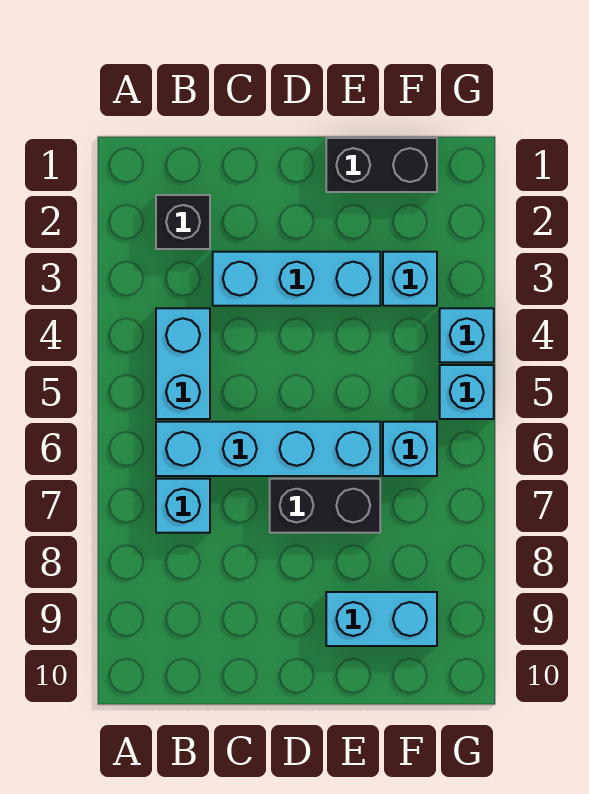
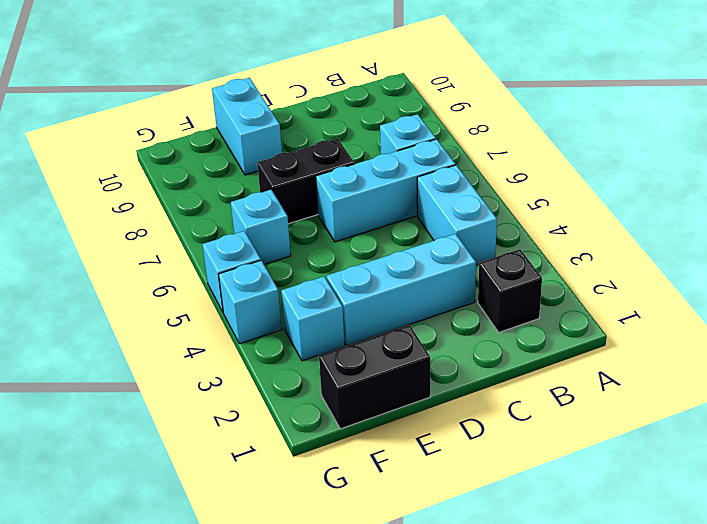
cyan 1x4 brick [156,422,380,476] -> cyan 1x3 brick [316,139,455,242]
cyan 1x2 brick [326,592,437,646] -> cyan 1x2 brick turned to [212,78,282,175]

